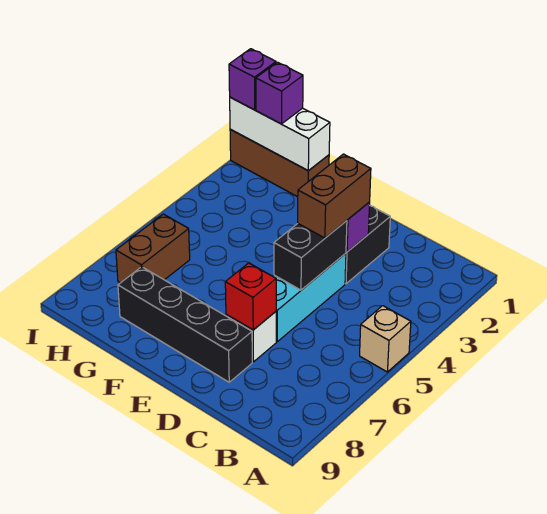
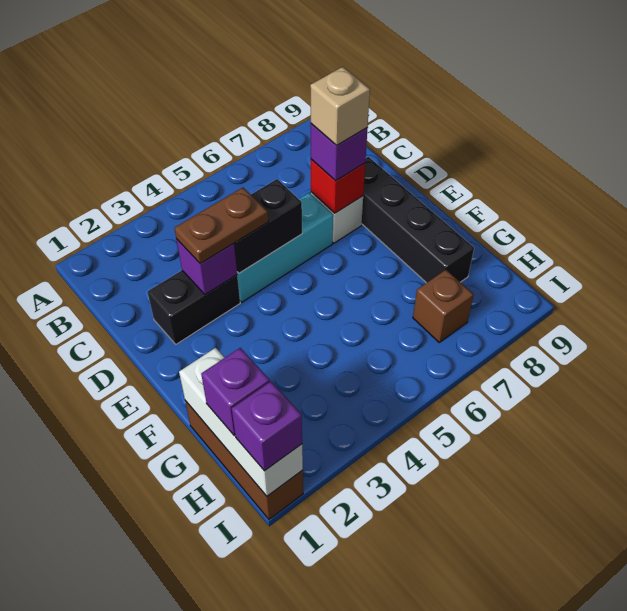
tan 1x1 brick [360,306,411,372] -> tan 1x1 brick moved to [310,67,370,146]
brown 1x2 brick [298,154,371,238] -> brown 1x2 plate [174,188,268,264]
none -> purple 1x1 brick [311,124,368,181]
brown 1x2 brick [116,214,190,283] -> brown 1x1 brick [413,270,474,342]

